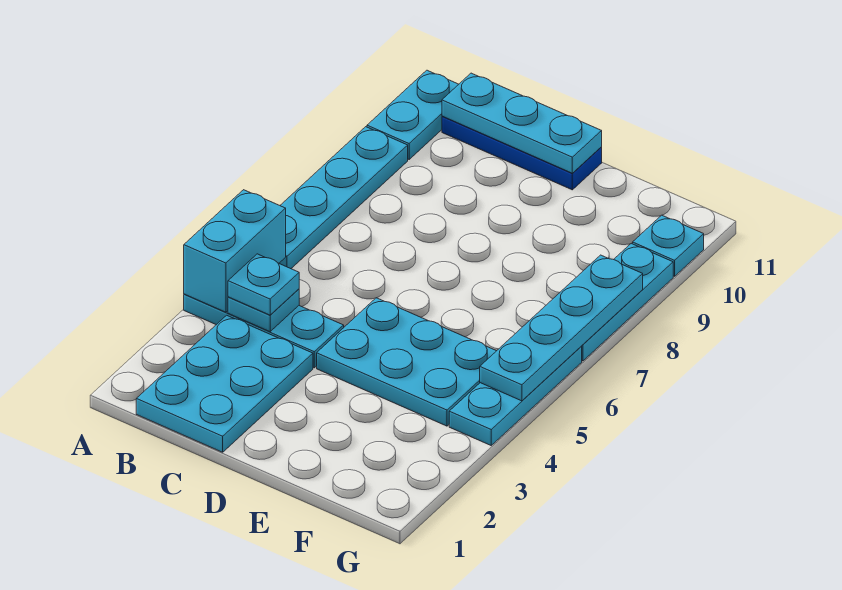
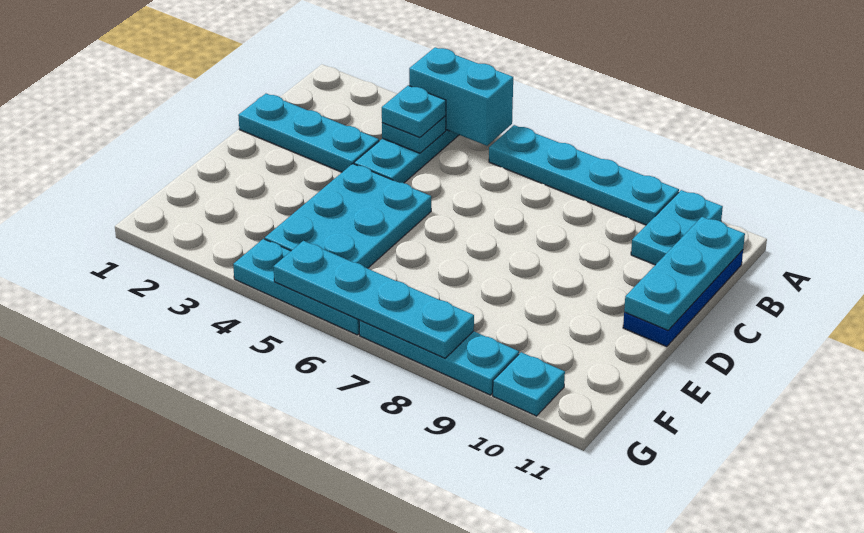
cyan 1x2 plate [367,70,459,159] -> cyan 1x2 plate turned to [631,190,723,265]
cyan 2x3 plate [136,315,313,452] -> cyan 1x3 plate [238,94,379,172]

